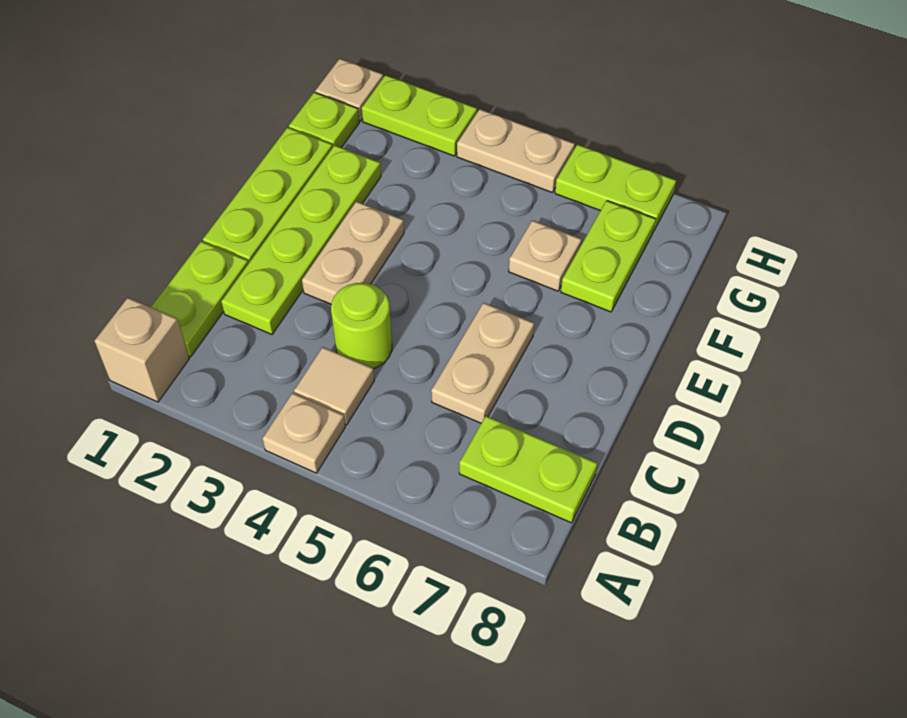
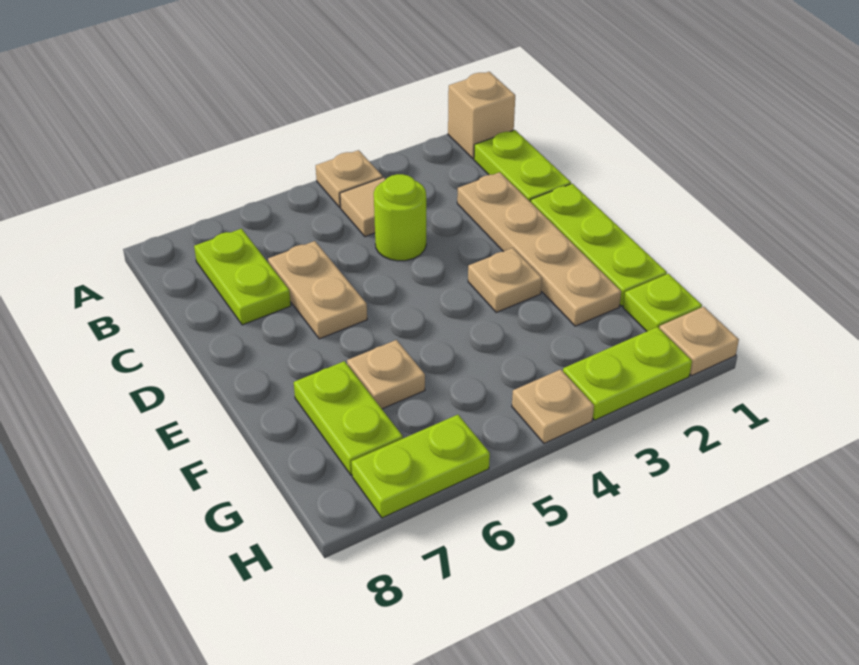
lime 1x2 plate [459,416,598,523] -> lime 1x2 plate turned to [194,229,291,325]
lime 1x4 plate [221,145,381,334] -> tan 1x4 plate [457,172,621,326]
tan 1x2 plate [302,201,404,304] -> tan 1x1 plate [468,248,542,312]
tan 1x2 plate [457,109,575,193] -> tan 1x1 plate [512,369,594,443]

